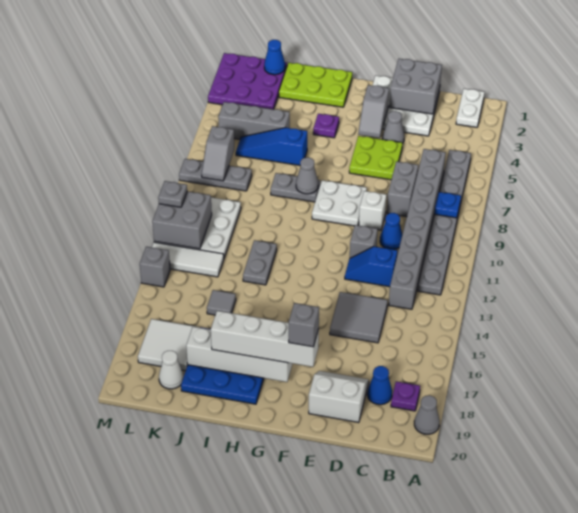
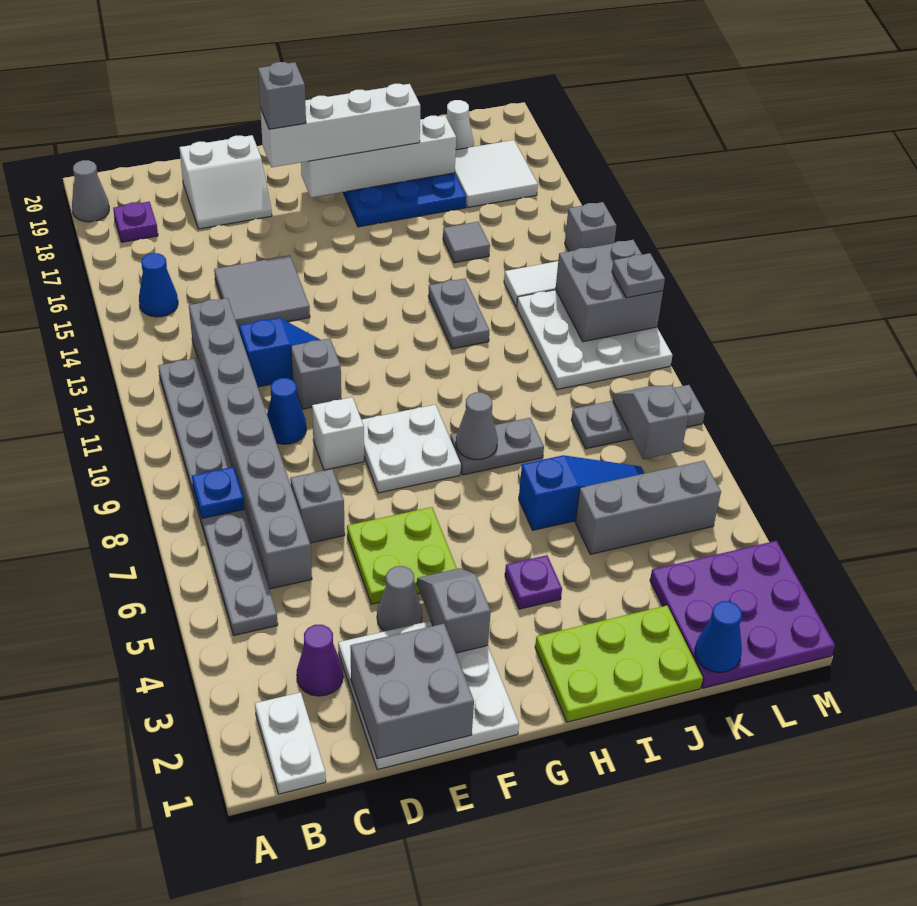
none -> purple 1x1 cone [297,625,343,696]
blue 1x1 cone [367,366,392,405] -> blue 1x1 cone moved to [139,253,178,317]
grey 1x2 brick [387,161,418,217] -> grey 1x1 brick [290,469,345,543]

